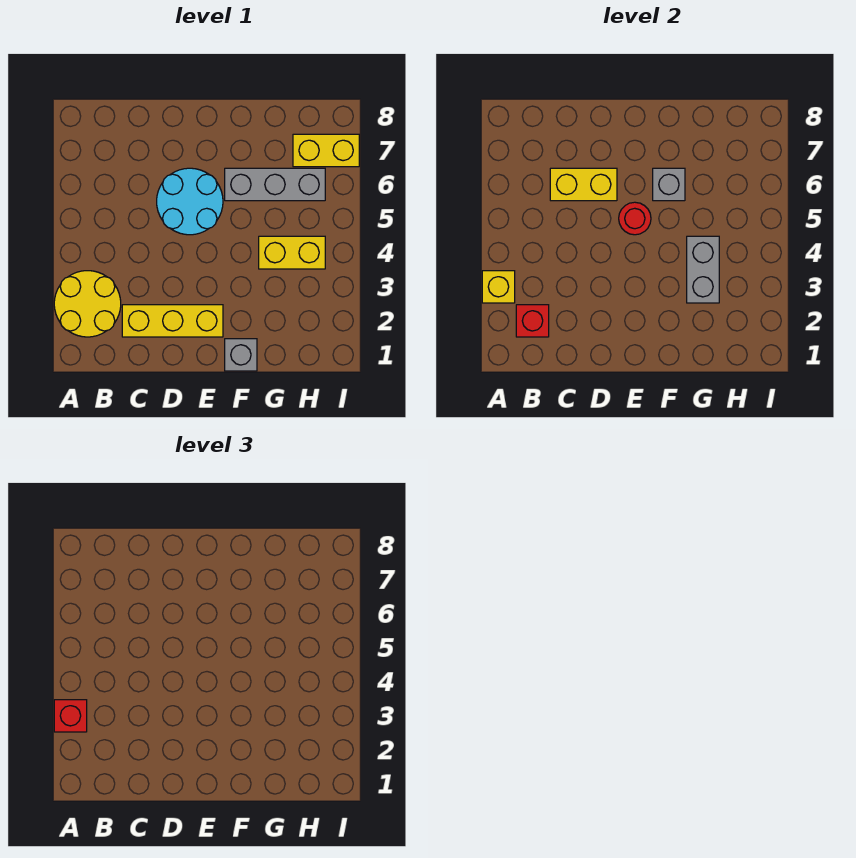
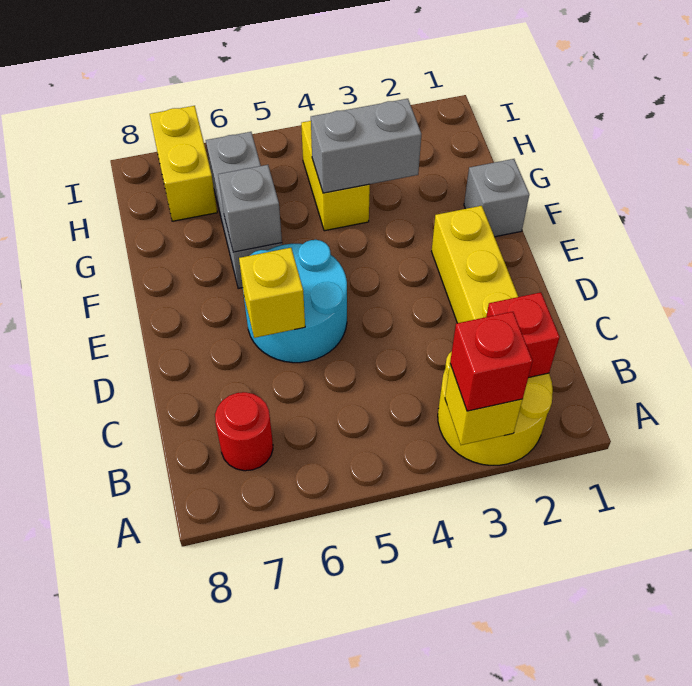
yellow 1x2 brick [550,168,617,201] -> yellow 1x1 brick [239,248,305,338]
red 1x1 round brick [619,202,651,235] -> red 1x1 round brick moved to [215,392,273,471]

